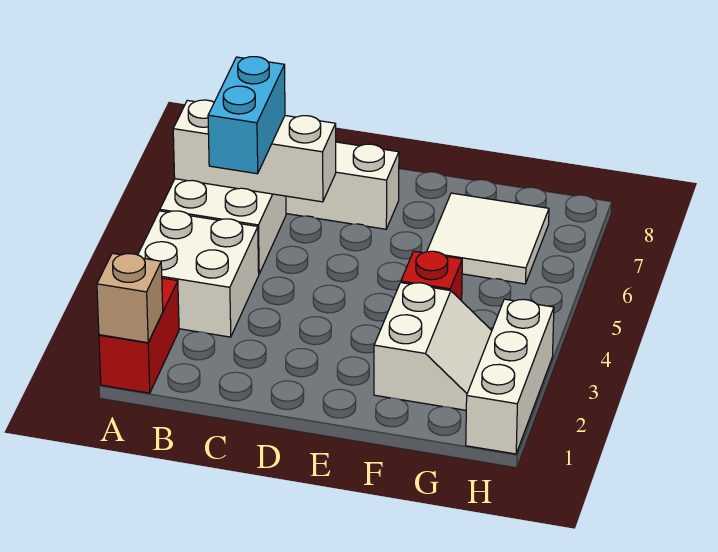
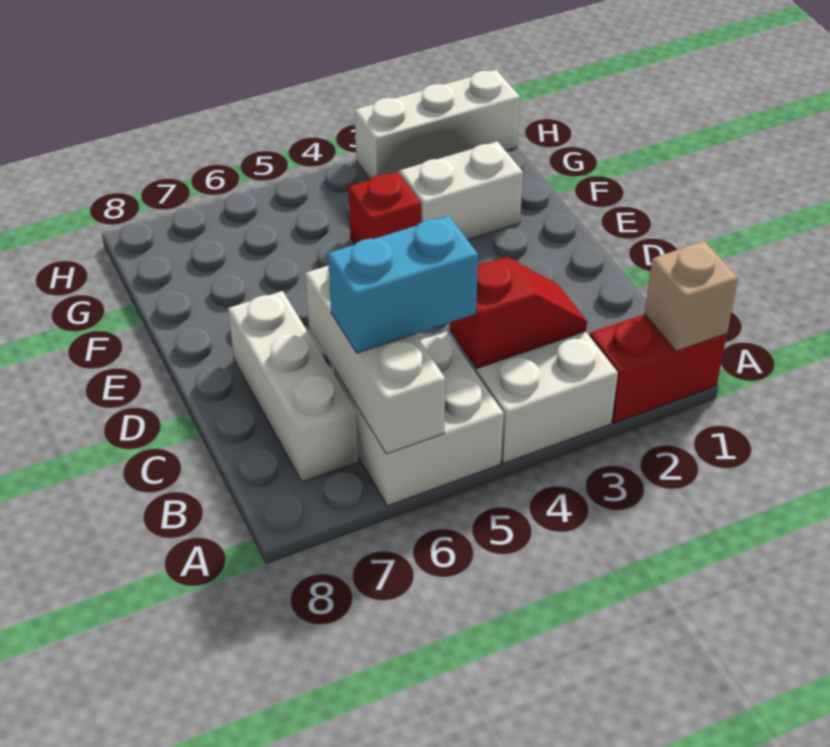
none -> red 1x2 slope [450,257,587,369]
white 2x2 tile [427,193,549,284] -> none

